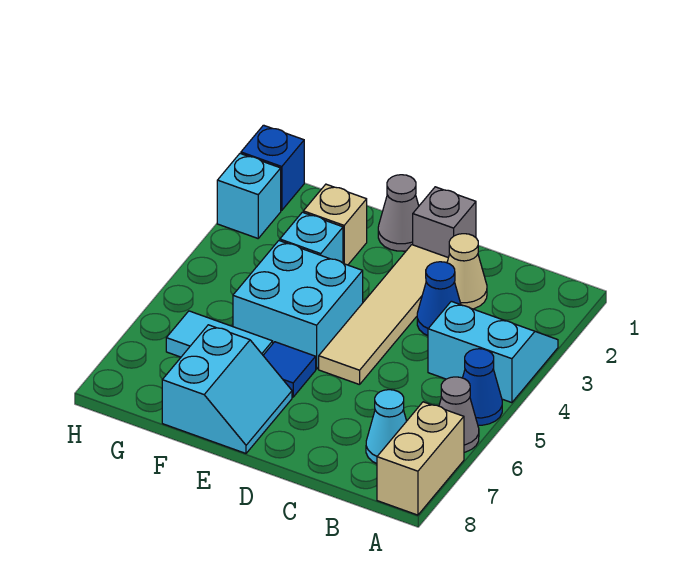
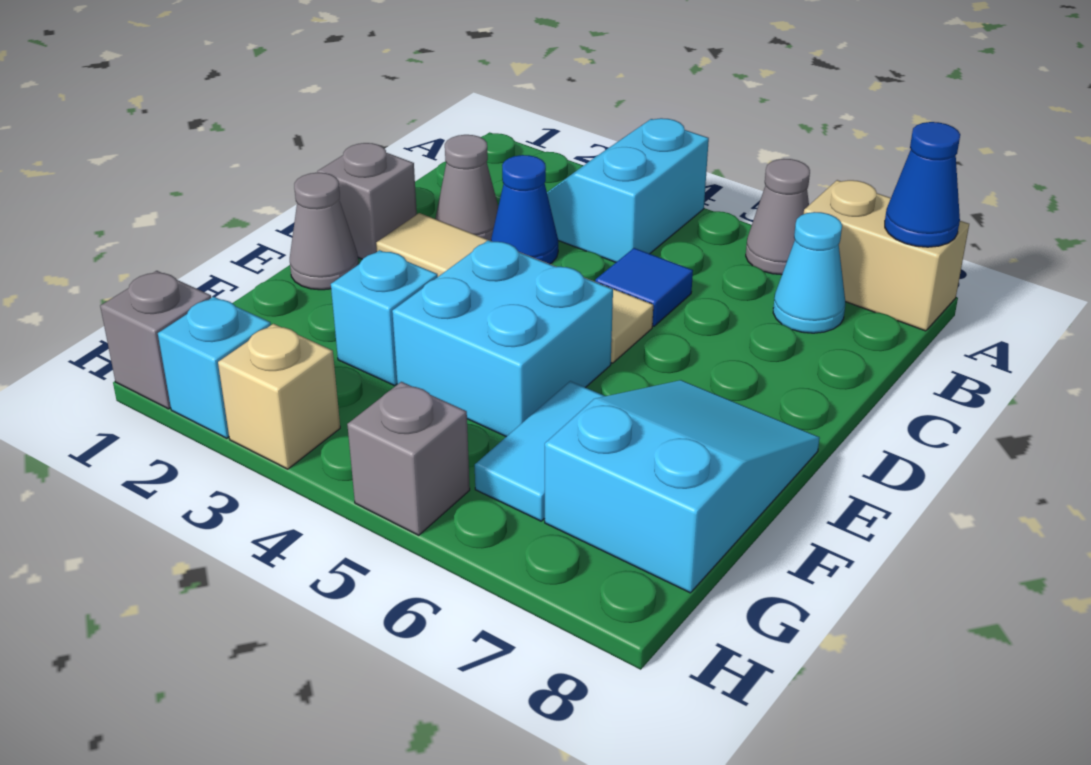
blue 1x1 cone [463,349,502,425] -> blue 1x1 cone moved to [885,122,960,247]
tan 1x1 cone [447,234,487,309] -> grey 1x1 cone [435,135,498,241]
blue 1x1 tile [263,342,316,397] -> blue 1x1 tile moved to [595,248,693,326]
cyan 2x2 slope [162,325,292,453] -> cyan 2x3 slope [545,380,820,593]
tan 1x1 brick [303,184,367,265] -> tan 1x1 brick moved to [218,324,340,469]
blue 1x1 brick [241,125,304,210] -> grey 1x1 brick [100,271,211,409]
none -> grey 1x1 brick [347,382,470,535]

